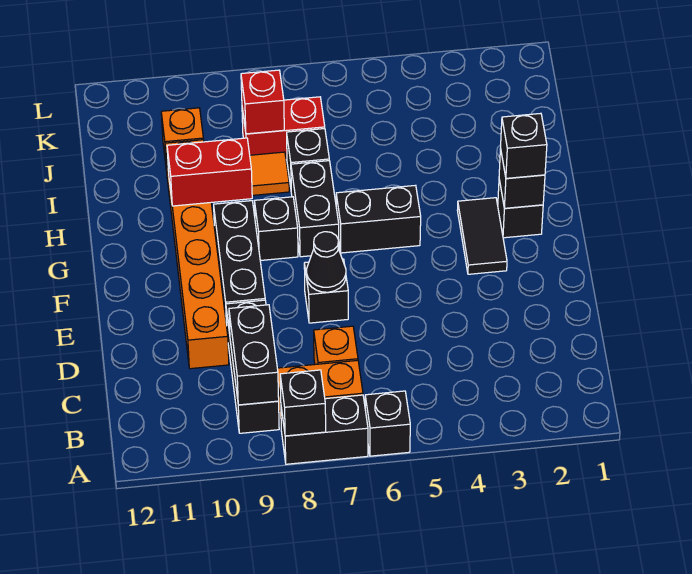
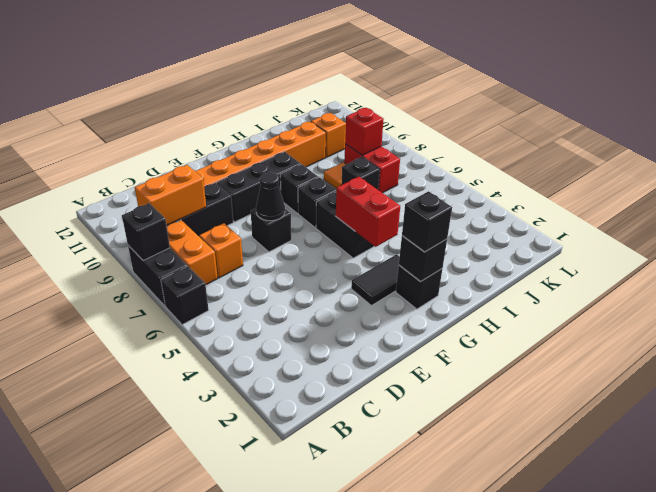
black 1x2 brick [229,305,279,405] -> orange 1x2 brick [135,165,206,225]
black 1x2 brick [291,161,339,257] -> black 1x1 brick [298,177,336,228]
red 1x2 brick [167,138,252,206] -> red 1x2 brick moved to [336,177,400,247]

